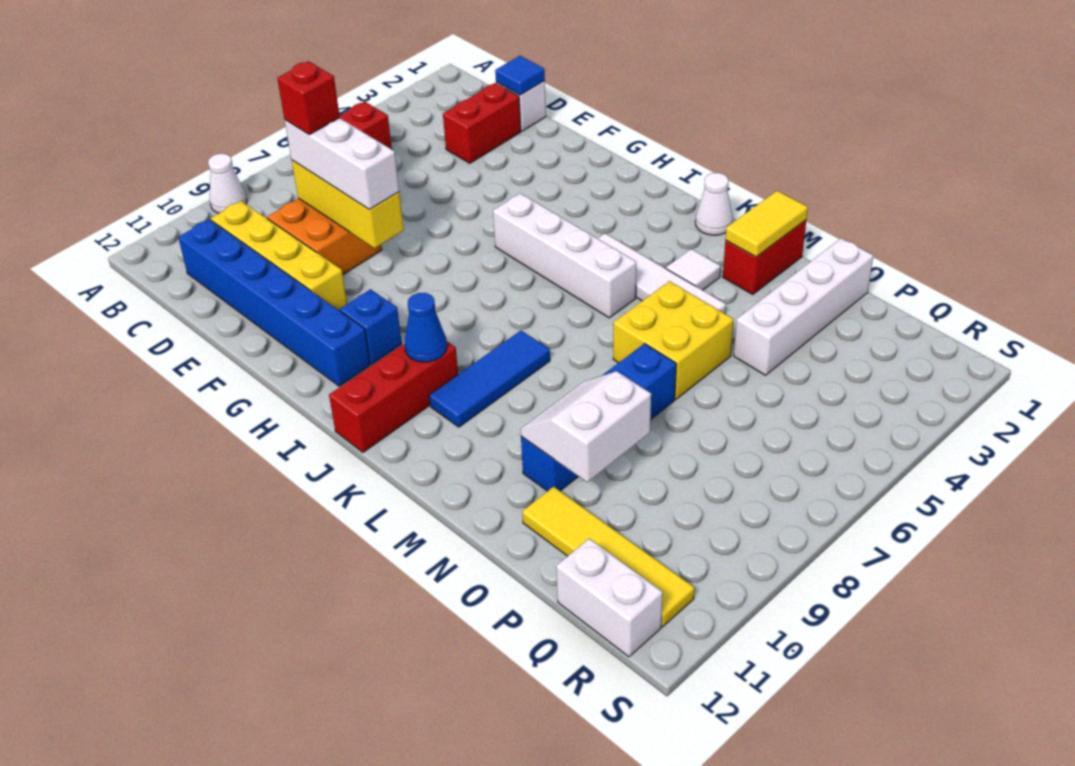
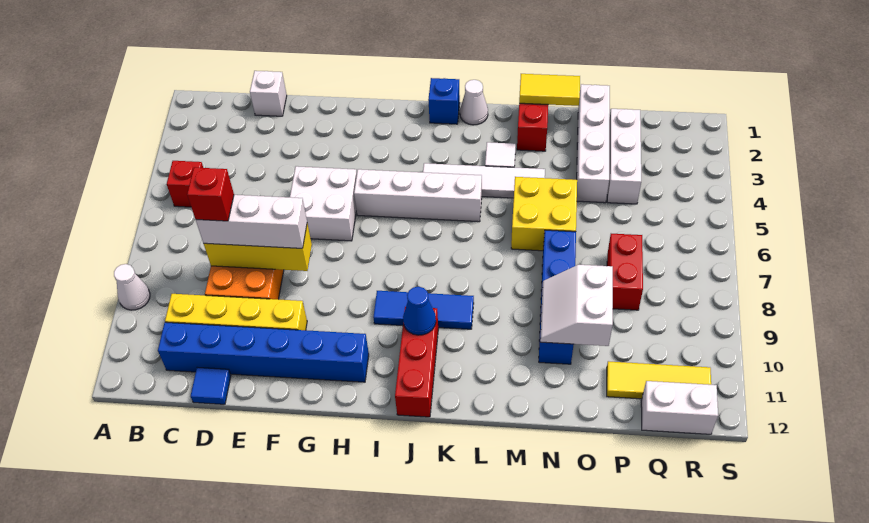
blue 1x1 tile [495,56,545,95] -> blue 1x1 tile moved to [191,367,231,404]
red 1x2 brick [443,83,521,163] -> red 1x2 brick moved to [607,234,643,310]
none -> white 2x2 brick [290,166,357,241]
blue 1x1 brick [340,289,402,364] -> blue 1x1 brick moved to [428,78,460,124]
blue 1x3 tile [429,331,550,427] -> blue 1x3 tile turned to [373,291,474,329]
yellow 1x2 tile [725,191,808,257] -> yellow 1x2 tile turned to [519,74,580,106]
yellow 1x4 tile [522,487,695,627] -> yellow 1x3 tile [607,361,711,399]
none -> white 1x3 brick [607,109,641,204]

